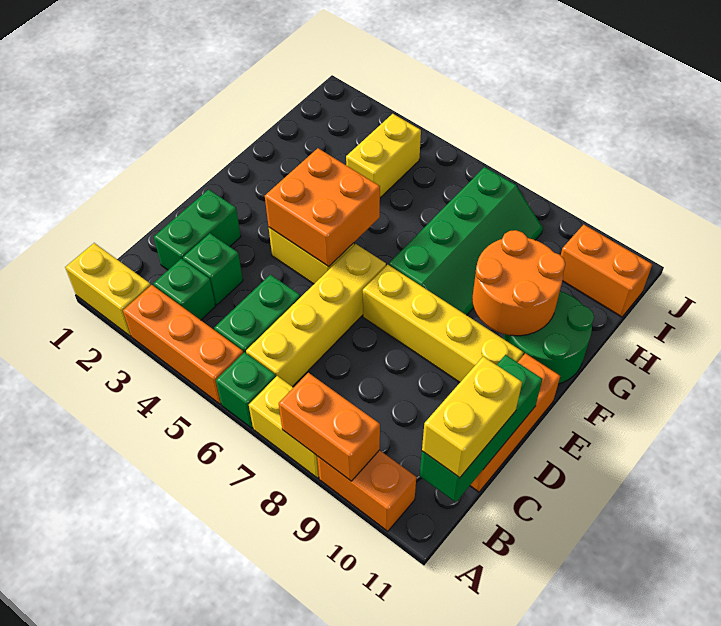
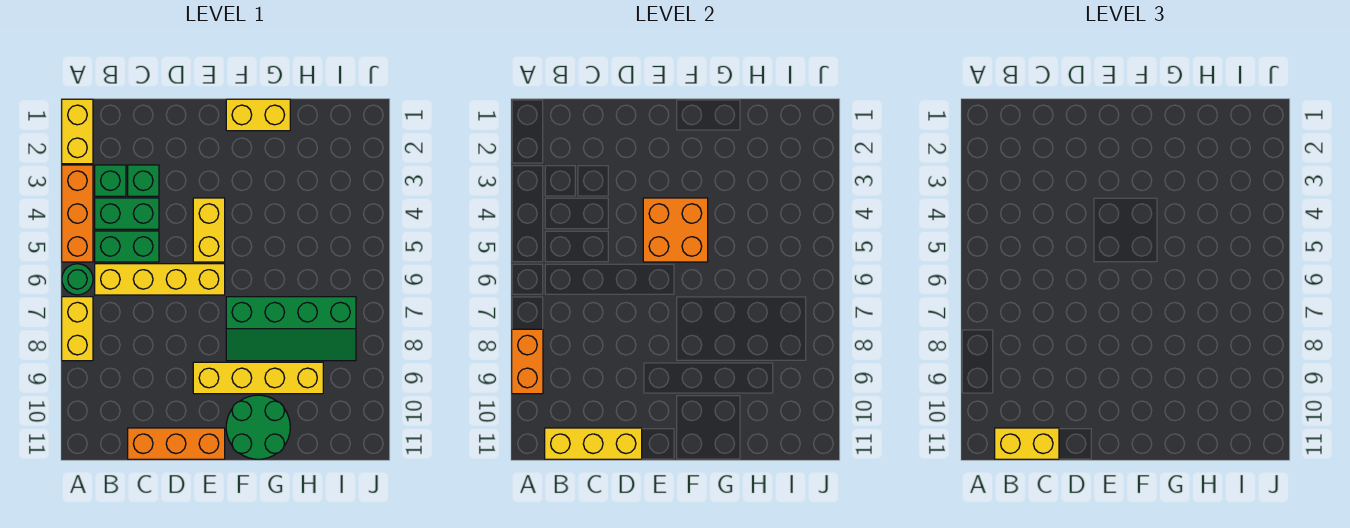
green 1x1 brick [216,352,276,428] -> green 1x1 round brick [62,264,93,295]
orange 1x2 brick [317,450,416,531] -> none
green 1x3 brick [420,355,542,502] -> yellow 1x3 brick [545,428,642,459]
green 1x2 brick [154,189,241,270] -> green 1x2 brick moved to [95,198,159,229]
yellow 1x4 brick [363,265,523,382] -> yellow 1x4 brick turned to [193,362,323,394]
orange 2x2 round brick [472,230,565,336] -> none
yellow 1x2 brick [346,114,421,198] -> yellow 1x2 brick moved to [226,99,290,131]
orange 1x2 brick [561,225,652,317] -> none

